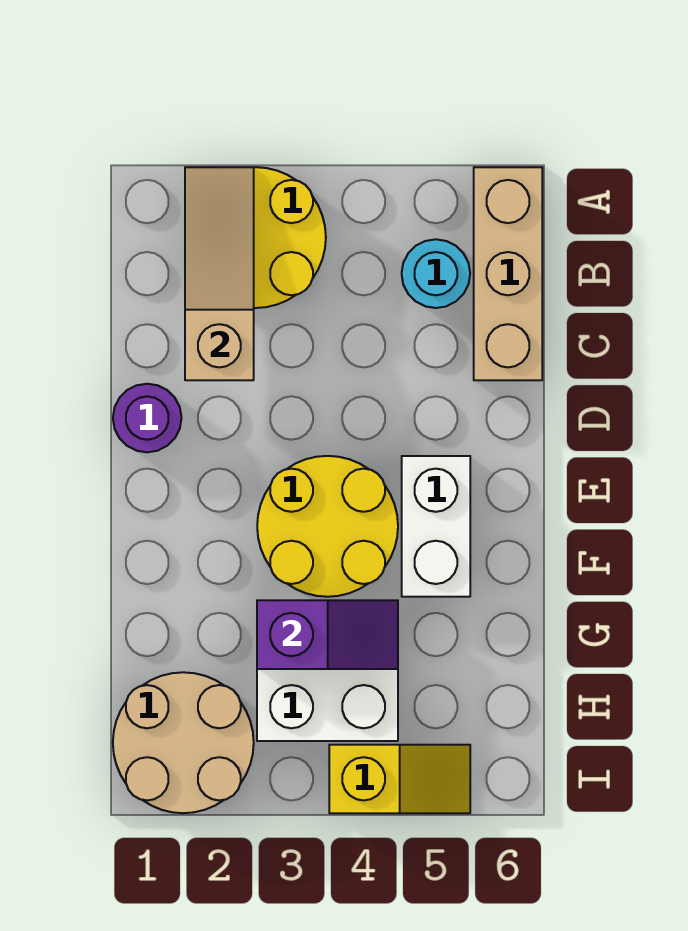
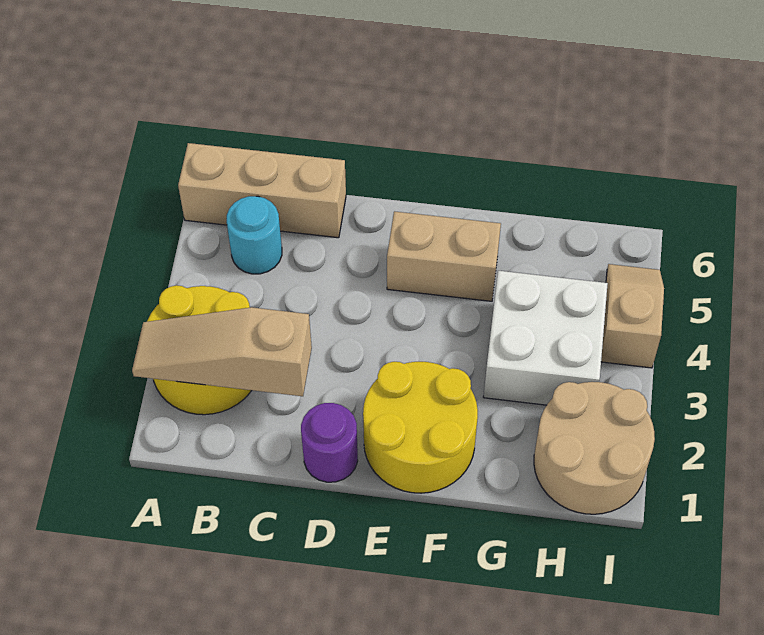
yellow 2x2 round brick [257,456,398,597] -> yellow 2x2 round brick moved to [363,361,478,493]
white 1x2 brick [402,456,470,597] -> tan 1x2 brick [387,211,501,301]
purple 1x2 slope [257,600,398,669] -> none
yellow 1x2 slope [329,745,470,813] -> tan 1x2 slope [601,264,664,368]

